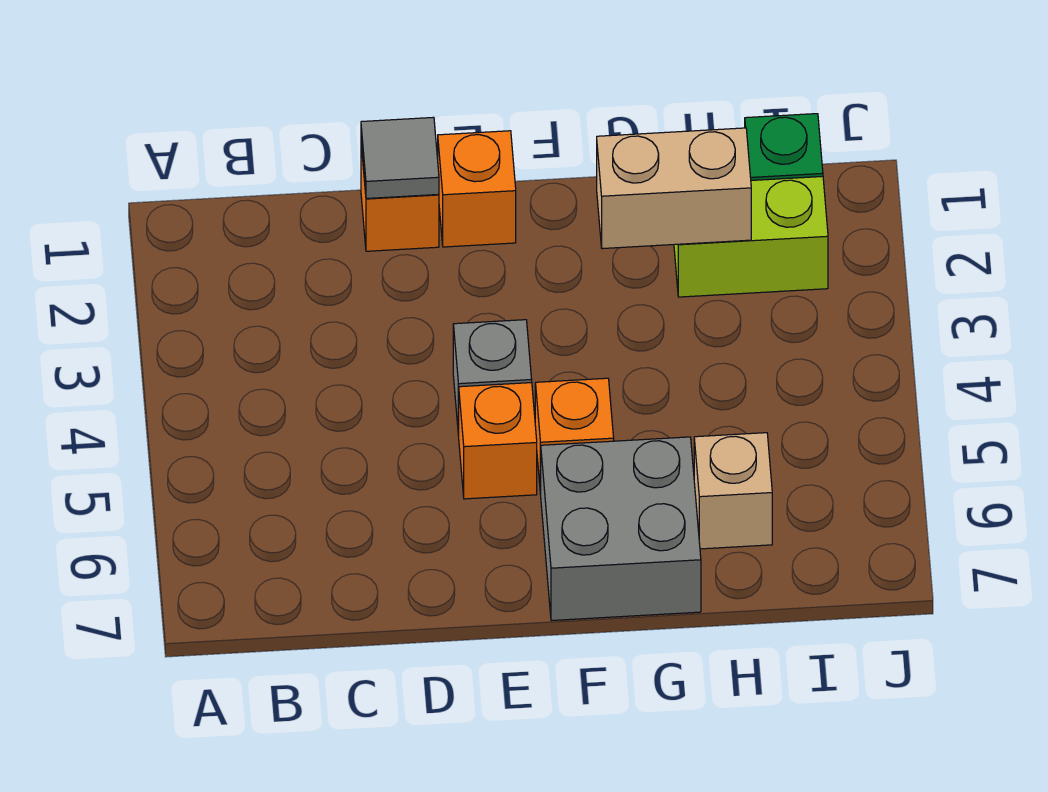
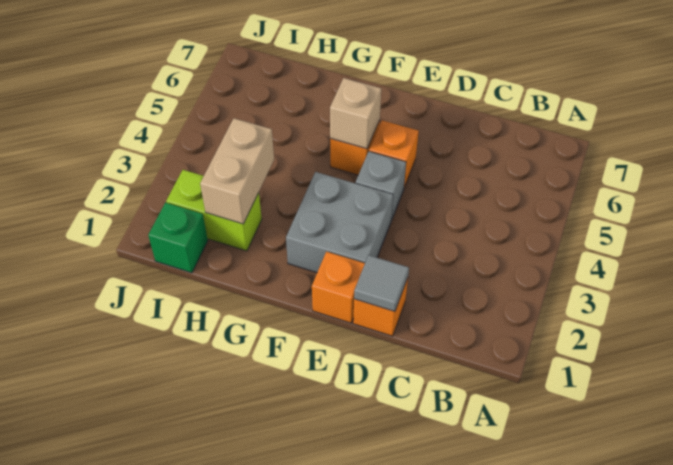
grey 2x2 brick [541,437,701,621] -> grey 2x2 brick moved to [286,172,393,273]
tan 1x2 brick [597,128,751,249] -> tan 1x2 brick turned to [200,118,274,224]
tan 1x1 brick [694,433,772,549] -> tan 1x1 brick moved to [330,78,381,149]

